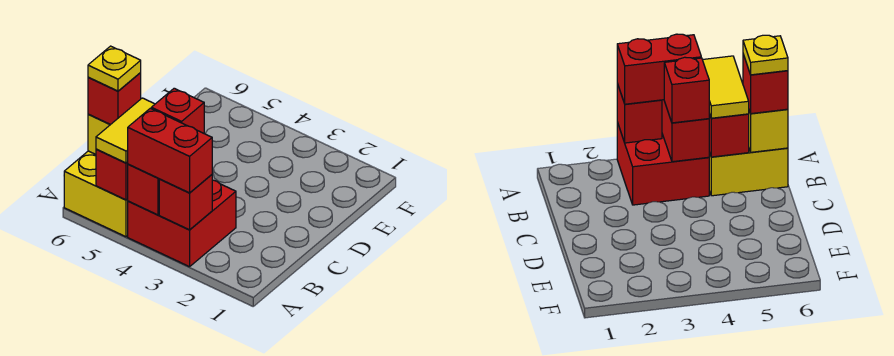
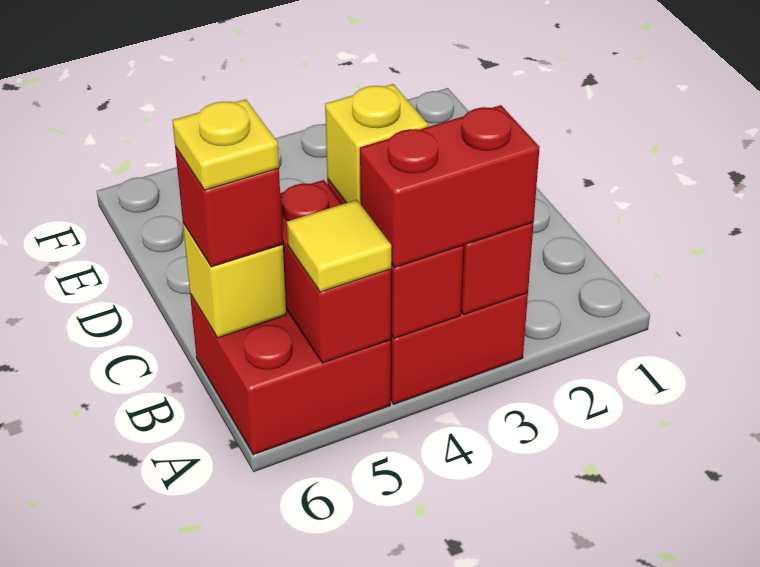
yellow 2x2 brick [64,151,128,237] -> red 2x2 brick [190,294,391,455]
yellow 1x2 tile [96,98,155,163] -> yellow 1x1 tile [287,200,391,292]
red 1x1 brick [151,88,204,133] -> yellow 1x1 brick [325,84,428,204]

